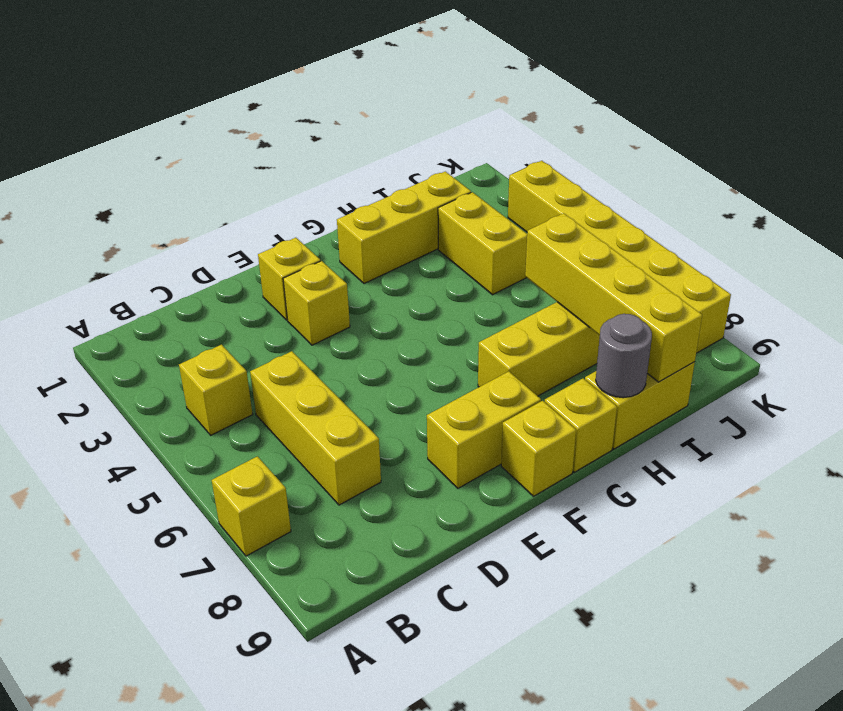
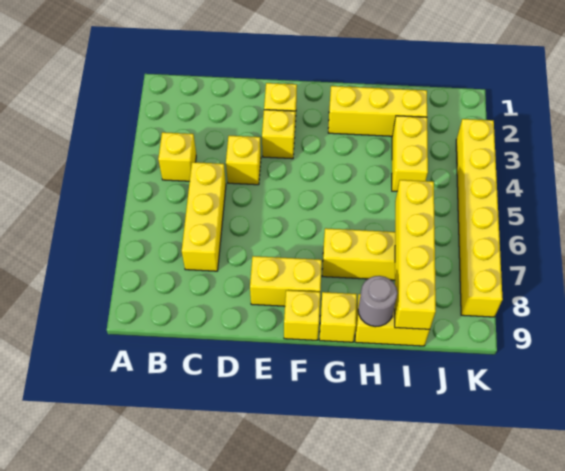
yellow 1x1 brick [212,456,291,556] -> yellow 1x1 brick moved to [226,136,261,185]

